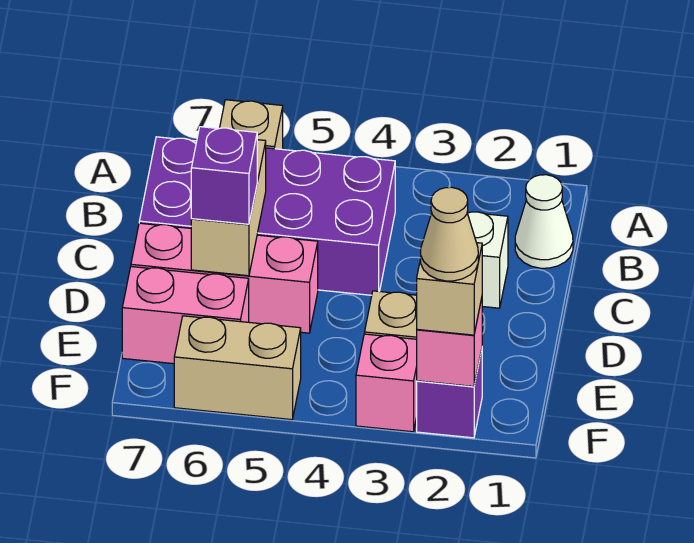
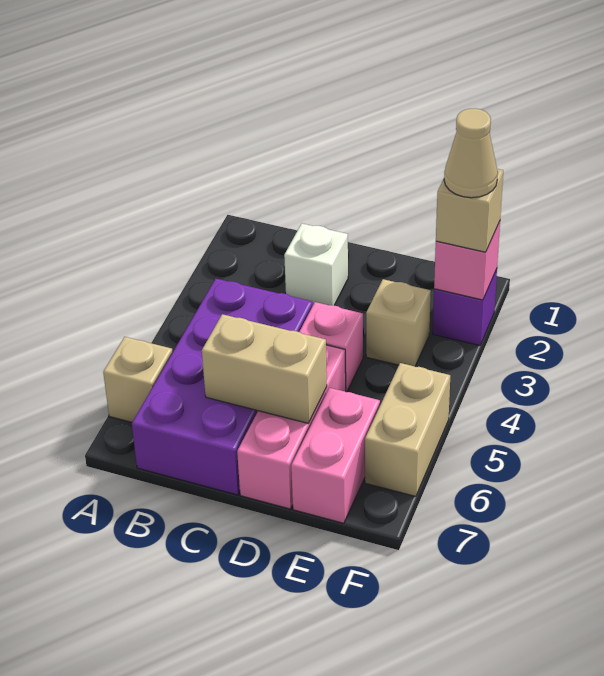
white 1x1 cone [515,175,573,268] -> none
purple 1x1 brick [191,127,257,224] -> none
pink 1x1 brick [356,334,417,432] -> pink 1x1 brick moved to [299,302,363,392]

